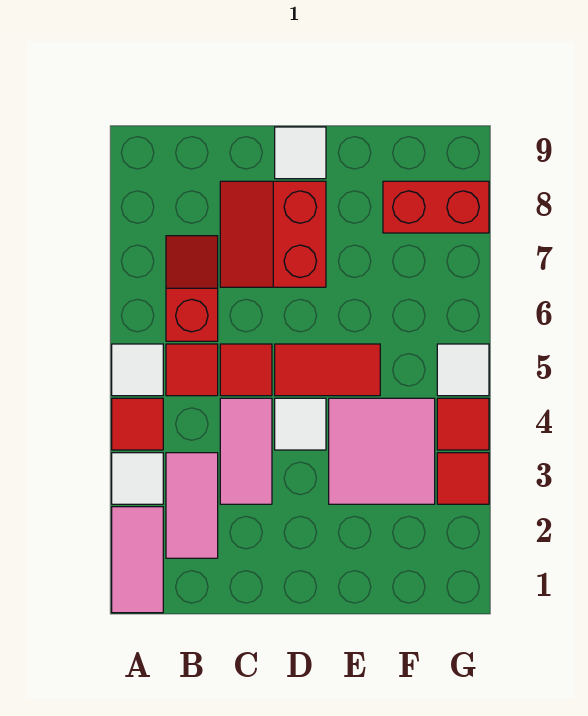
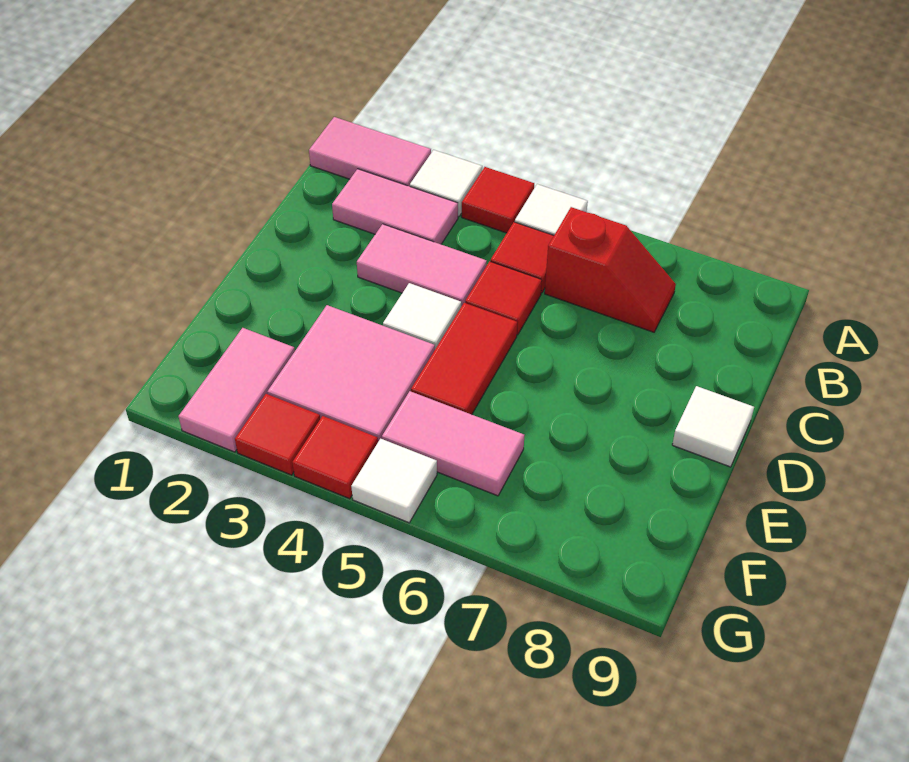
red 2x2 slope [220,181,326,287] -> none
none -> pink 1x2 tile [178,328,295,452]
none -> pink 1x2 tile [382,391,524,496]
red 1x2 brick [383,181,489,233] -> none

